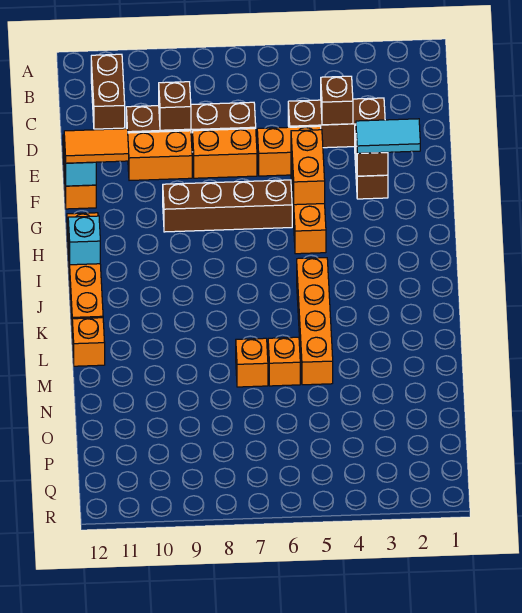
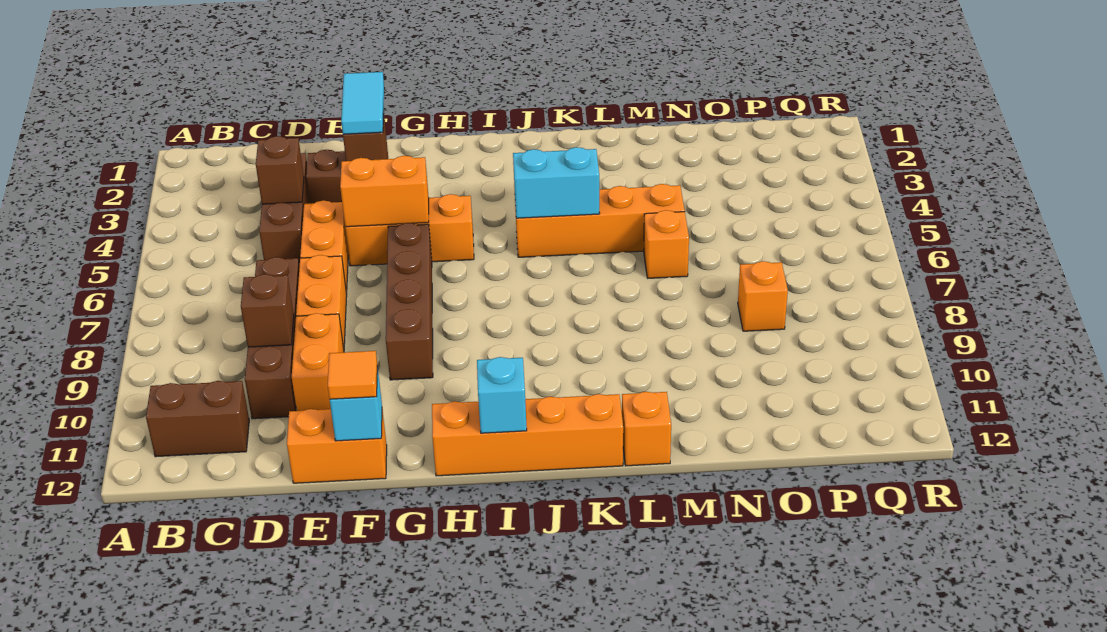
orange 1x2 tile [64,129,129,163] -> orange 1x1 tile [328,351,377,399]
none -> cyan 1x2 brick [513,147,600,218]
orange 1x1 brick [236,338,268,387] -> orange 1x1 brick moved to [738,261,788,331]

